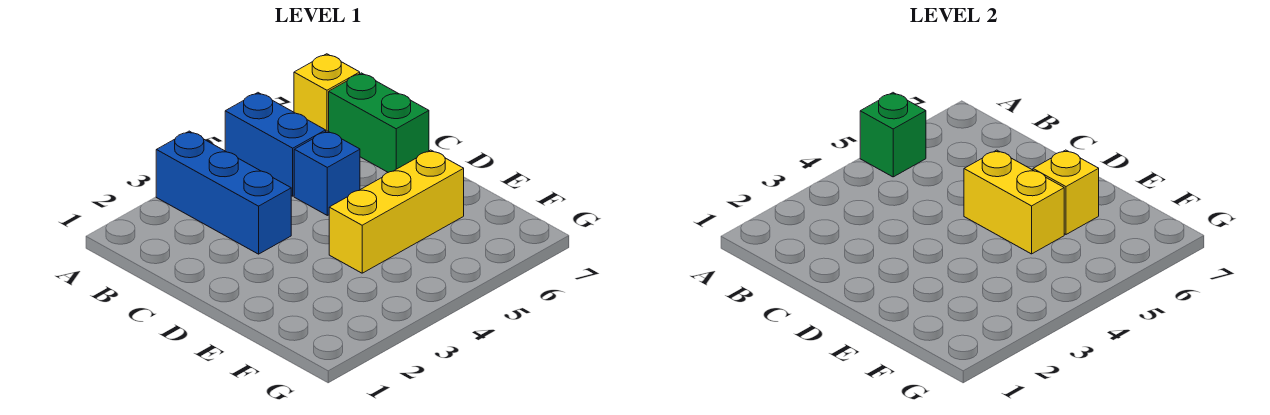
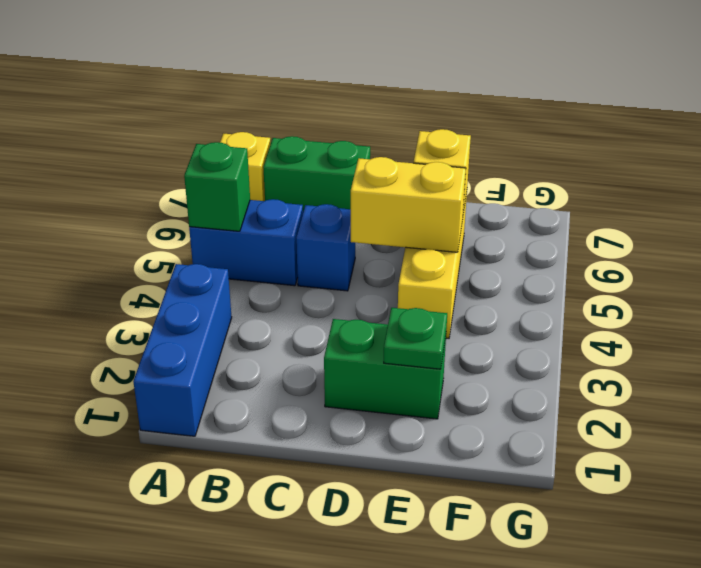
blue 1x3 brick [156,131,291,254] -> blue 1x3 brick turned to [133,264,232,436]
none -> green 1x2 brick [324,319,446,419]
none -> green 1x1 plate [384,308,447,369]

